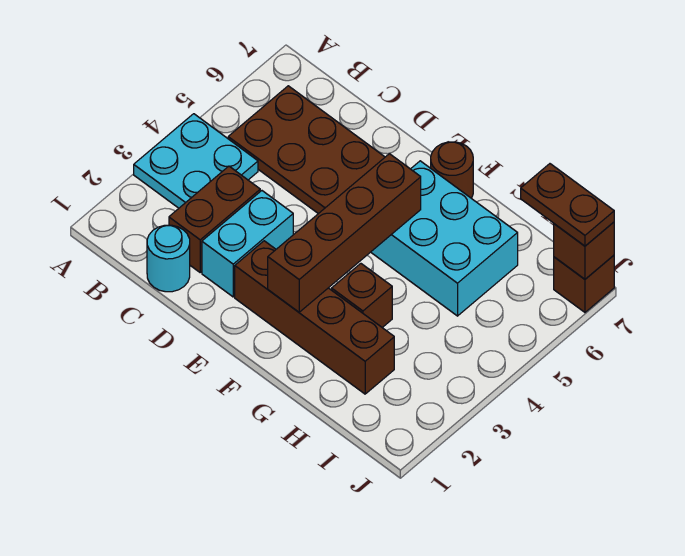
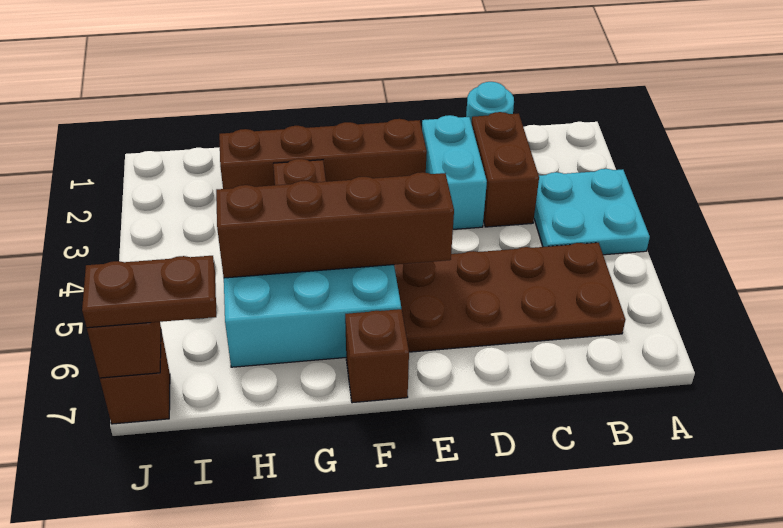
brown 1x4 brick [268,154,421,312] -> brown 1x4 brick turned to [216,172,454,278]
brown 1x1 round brick [431,142,473,198] -> brown 1x1 brick [345,309,409,403]

